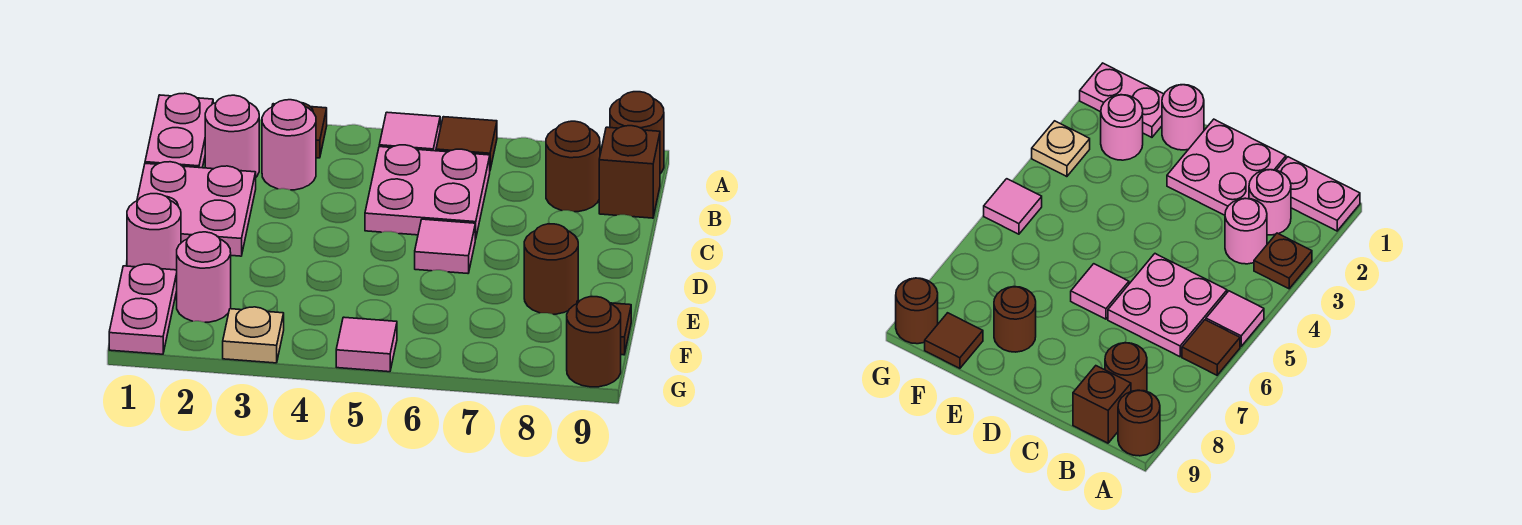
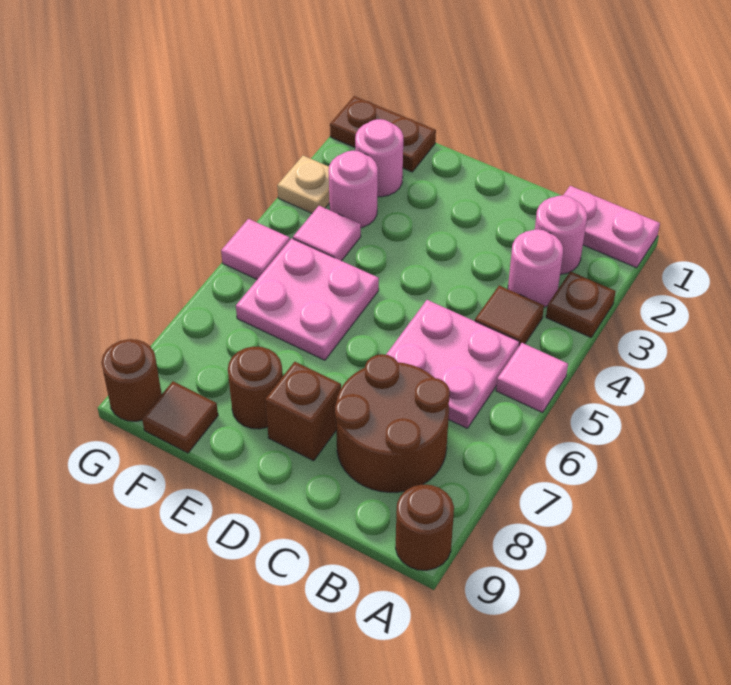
brown 1x1 tile [436,117,497,169] -> brown 1x1 tile moved to [475,285,544,346]
brown 1x1 round brick [546,121,600,212] -> brown 2x2 round brick [335,354,450,492]
brown 1x1 brick [599,126,660,218] -> brown 1x1 brick moved to [265,362,341,461]
pink 2x2 plate [137,162,256,256] -> pink 2x2 plate moved to [236,238,379,360]
pink 1x1 tile [415,219,475,273] -> pink 1x1 tile moved to [293,206,361,261]
pink 1x1 round brick [127,194,181,270] -> pink 1x1 round brick moved to [329,151,378,228]
pink 1x2 plate [109,264,177,354] -> brown 1x2 plate [330,96,436,172]

